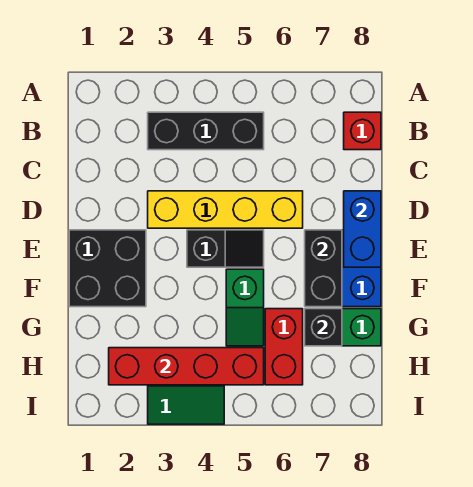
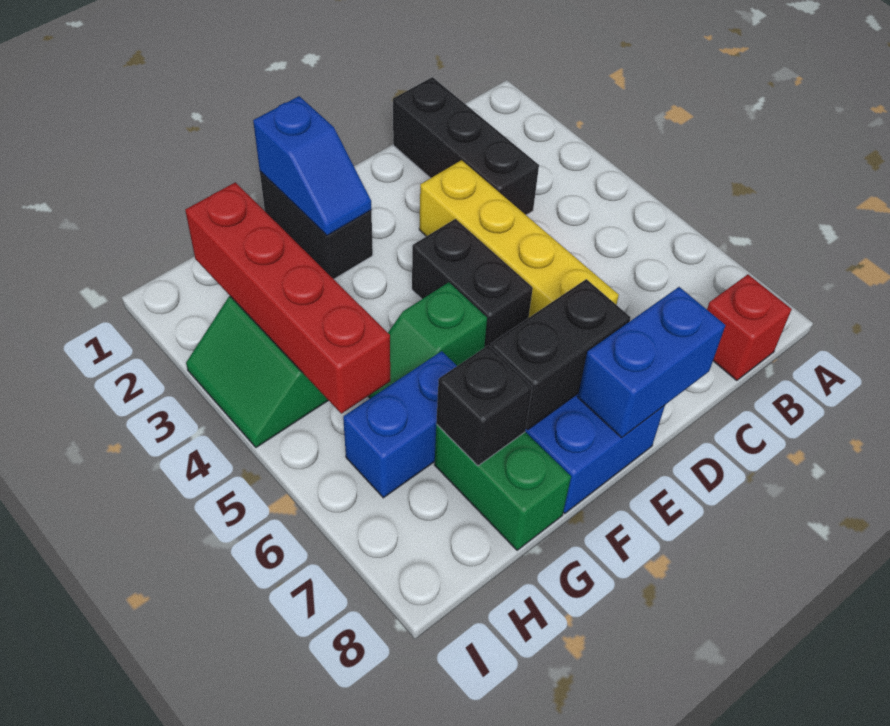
black 1x3 brick [148,112,264,150] -> black 1x3 brick moved to [393,77,539,215]
black 2x2 brick [69,230,146,307] -> black 1x2 brick [260,172,373,279]
black 1x2 slope [187,230,264,267] -> black 1x2 brick [412,219,533,348]
none -> blue 1x2 slope [253,96,371,236]
red 1x2 brick [265,309,303,385] -> blue 1x2 brick [343,351,457,498]

